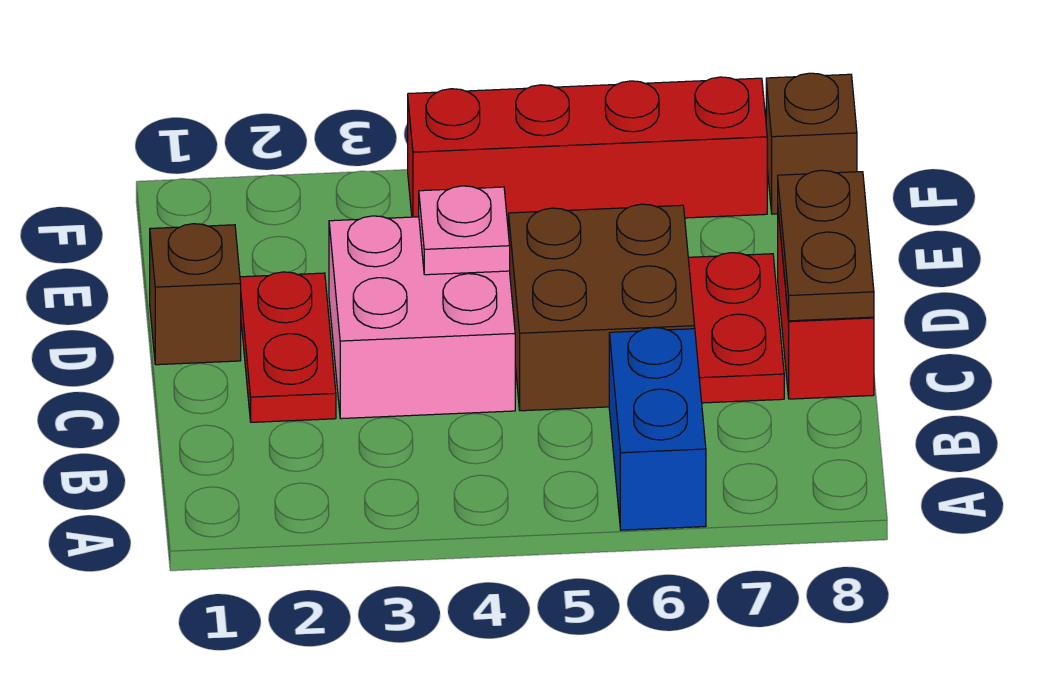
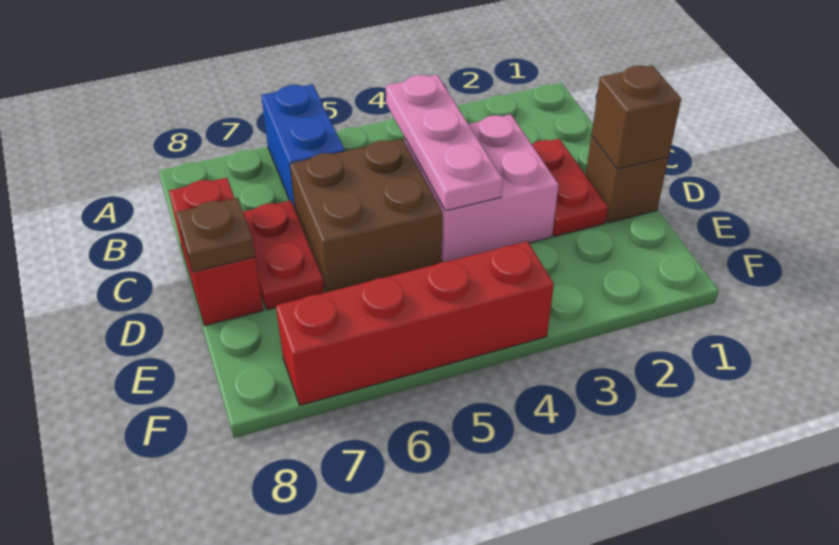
brown 1x2 plate [778,170,874,321] -> brown 1x1 plate [176,198,255,272]
pink 1x1 plate [419,186,510,275] -> pink 1x3 plate [386,75,503,211]
brown 1x1 brick [766,73,857,214] -> brown 1x1 brick moved to [591,66,681,169]

